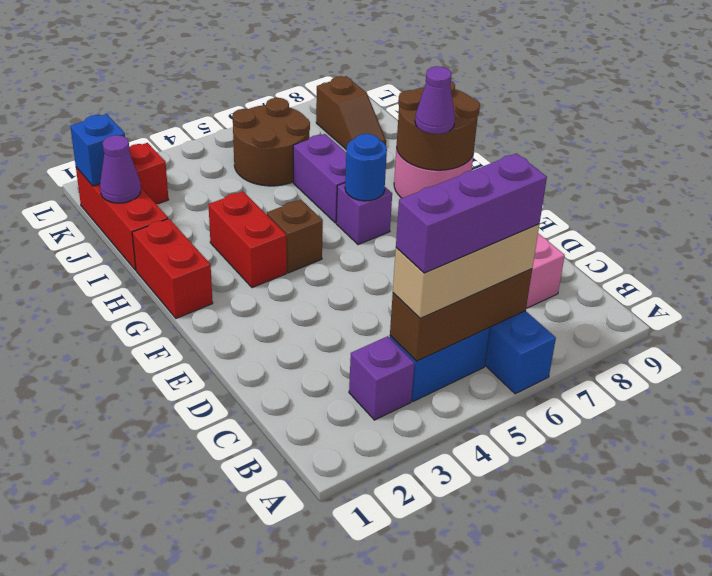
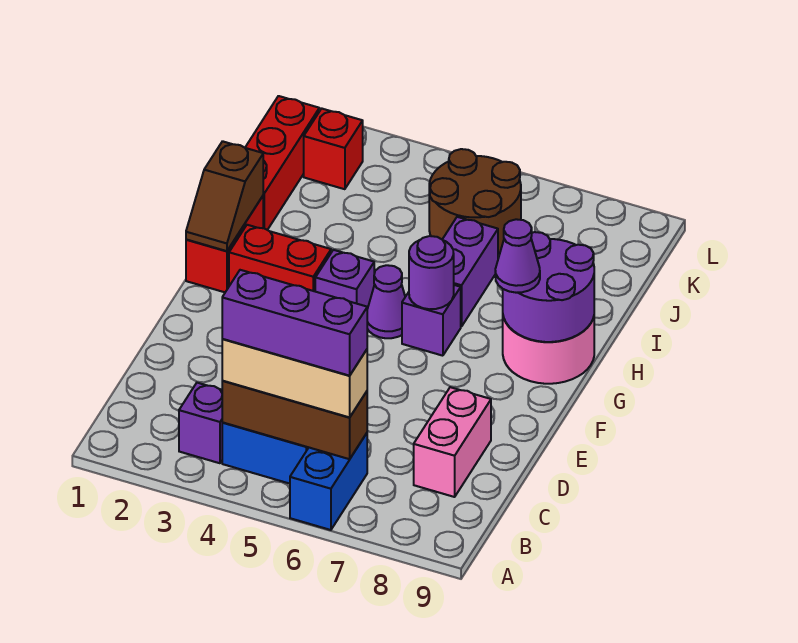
red 1x2 brick [208,192,287,288] -> red 1x2 brick turned to [229,225,331,291]
brown 1x1 brick [267,200,323,273] -> purple 1x1 brick [315,250,374,309]
blue 1x1 round brick [345,134,387,201] -> purple 1x1 round brick [409,236,454,309]
brown 2x2 round brick [396,81,480,170] -> purple 2x2 round brick [503,232,594,342]
purple 1x1 cone [100,135,141,203] -> purple 1x1 cone moved to [367,265,405,338]
brown 1x2 slope [316,76,386,149] -> brown 1x2 slope moved to [186,141,263,251]
blue 1x1 brick [70,114,125,186] -> none

